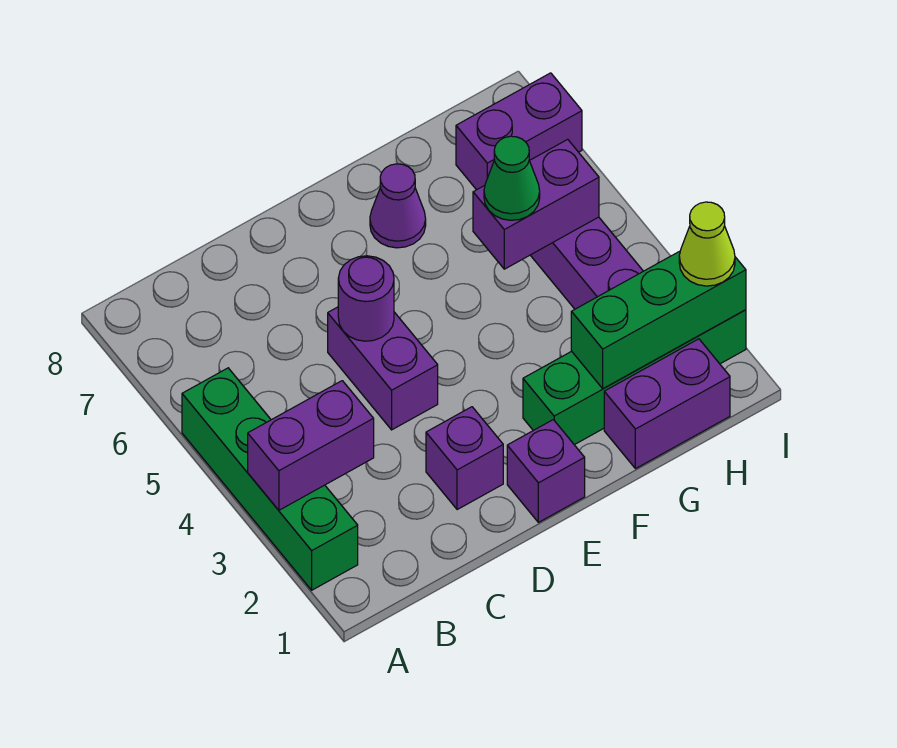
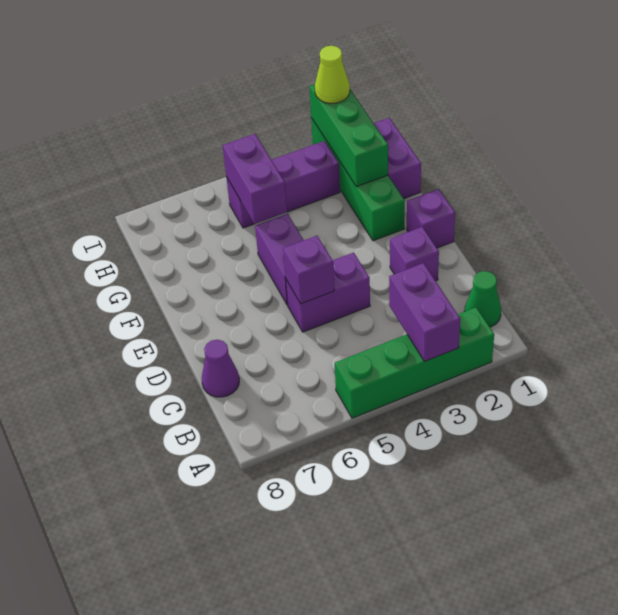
purple 1x1 round brick [338,256,394,341] -> purple 1x1 brick [283,236,334,304]
purple 1x1 cone [370,164,426,248] -> purple 1x1 cone moved to [202,340,239,397]
green 1x1 cone [484,136,540,220] -> green 1x1 cone moved to [464,271,501,327]
purple 1x2 brick [456,73,582,190] -> purple 1x2 brick moved to [255,214,304,305]

